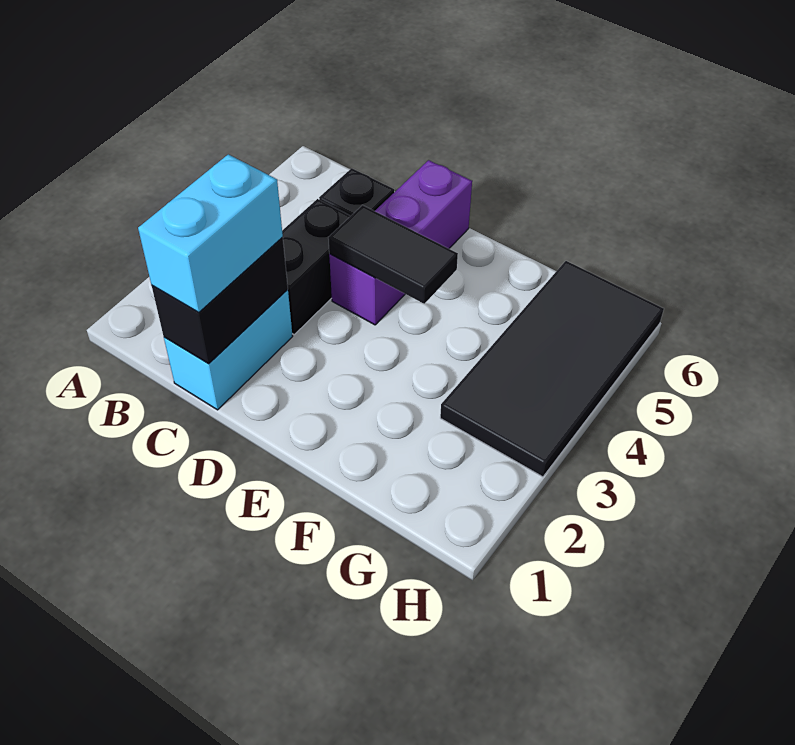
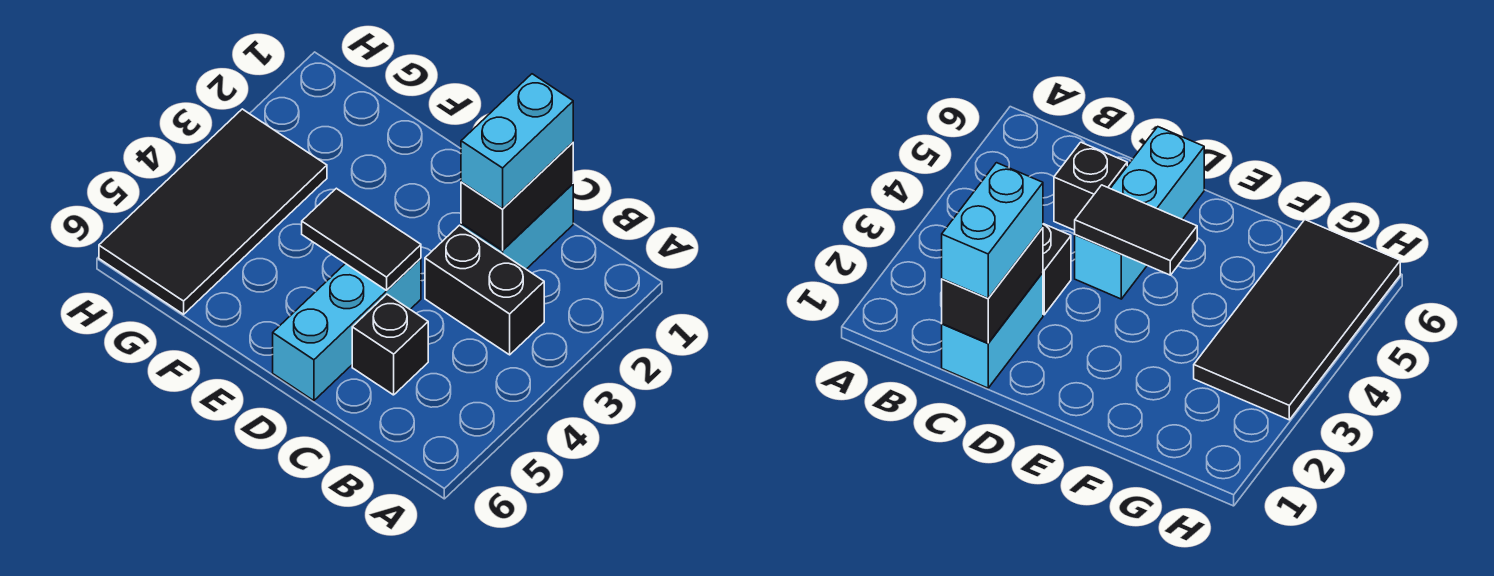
black 1x2 brick [282,199,350,334] -> black 1x2 brick turned to [425,225,544,355]
purple 1x3 brick [329,160,472,325] -> cyan 1x3 brick [273,258,421,401]

